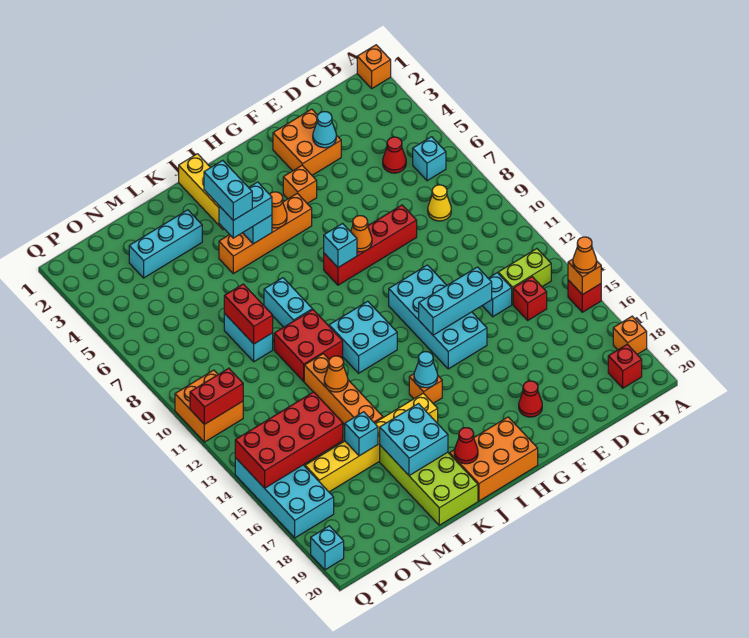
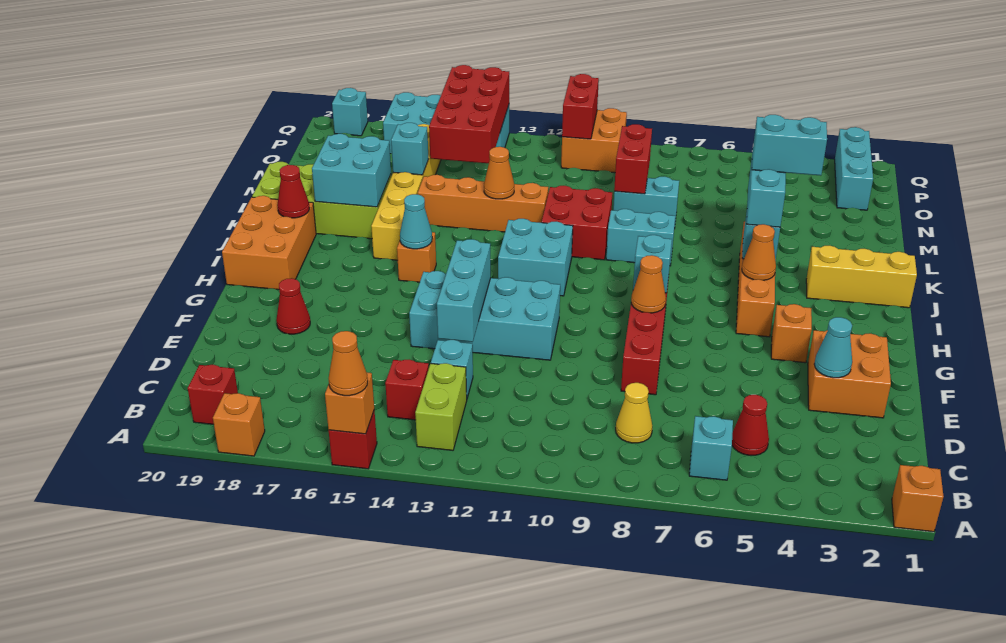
cyan 1x3 brick [129,210,202,278] -> cyan 1x3 brick moved to [835,127,873,210]
red 1x2 brick [224,284,273,344] -> red 1x2 brick turned to [614,124,652,194]

